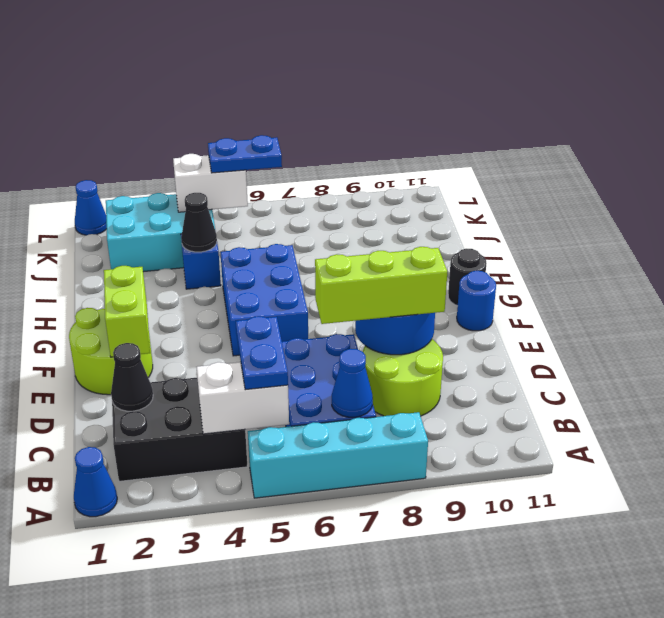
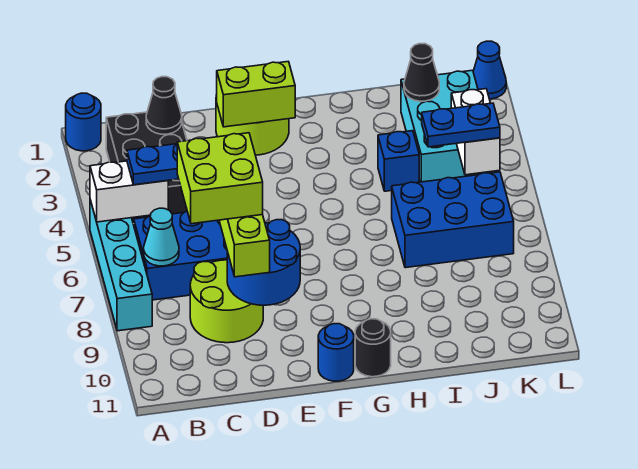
blue 1x1 cone [74,447,117,517] -> blue 1x1 round brick [66,93,101,151]
white 1x2 brick [197,362,289,434] -> white 1x2 brick turned to [90,161,168,222]
blue 1x1 cone [332,349,373,417] -> cyan 1x1 cone [144,208,179,266]
none -> lime 2x2 brick [177,133,263,224]
blue 2x3 brick [221,244,308,356] -> blue 2x3 brick moved to [392,172,514,268]
black 1x1 cone [181,193,217,252] -> black 1x1 cone moved to [404,44,439,101]
blue 1x2 plate [208,135,282,173] -> blue 1x2 plate turned to [422,103,500,147]

